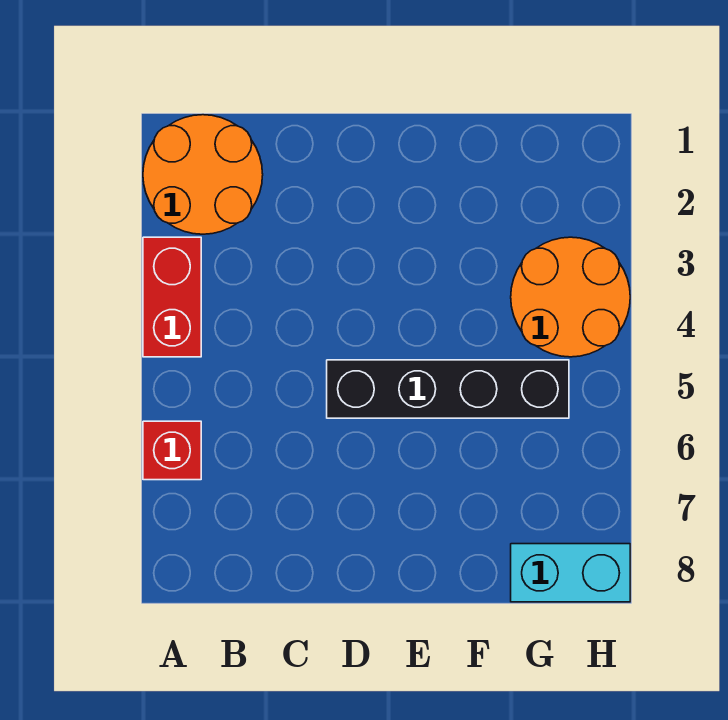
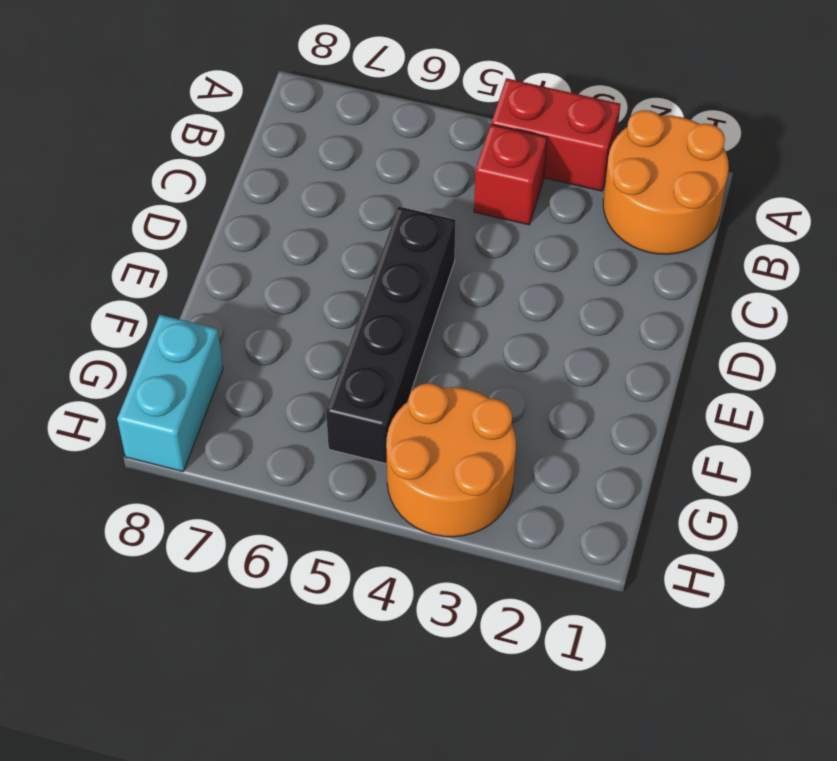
red 1x1 brick [143,421,201,480] -> red 1x1 brick moved to [474,125,547,225]

